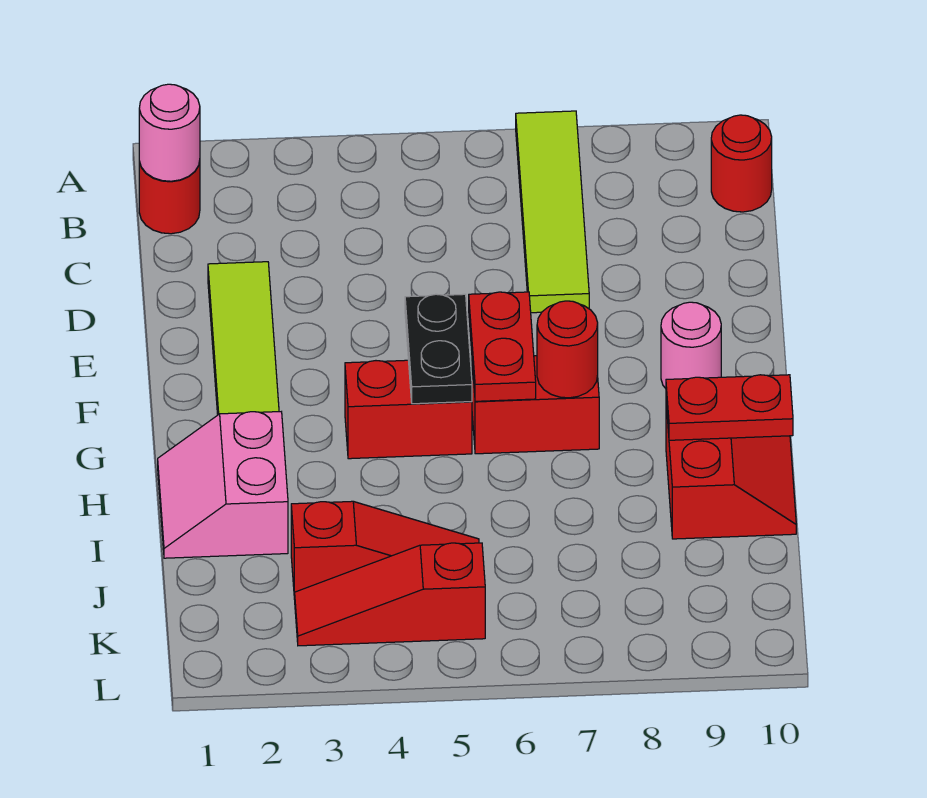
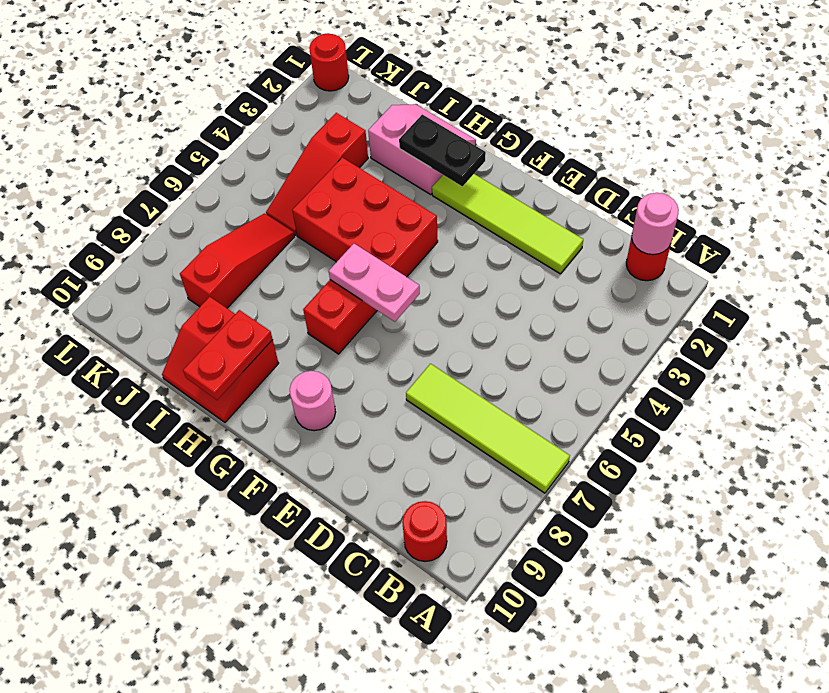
black 1x2 plate [405,294,472,404] -> black 1x2 plate moved to [399,114,486,186]
red 1x2 plate [469,292,536,401] -> pink 1x2 plate [329,244,420,322]
red 1x2 brick [345,360,472,459] -> red 2x3 brick [292,157,438,277]
red 1x1 round brick [537,301,598,398] -> red 1x1 round brick moved to [309,33,349,91]
red 1x3 slope [295,543,485,646] -> red 1x3 slope moved to [180,213,294,308]

